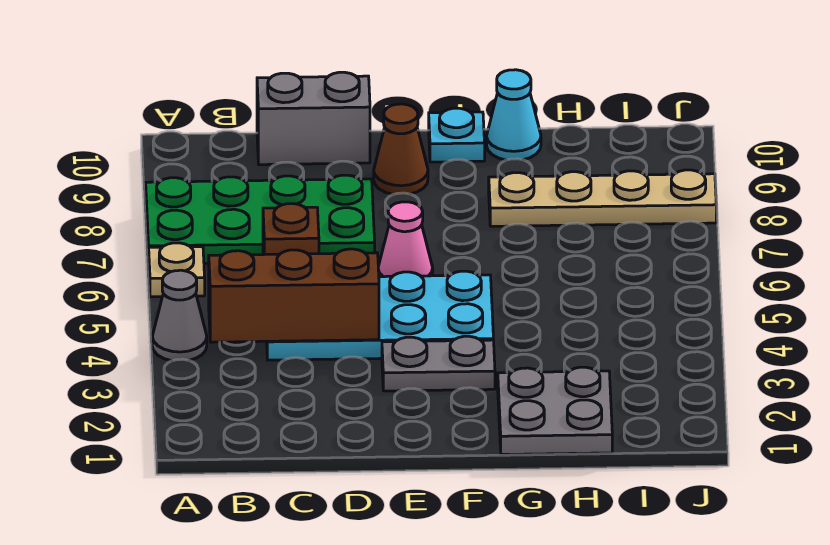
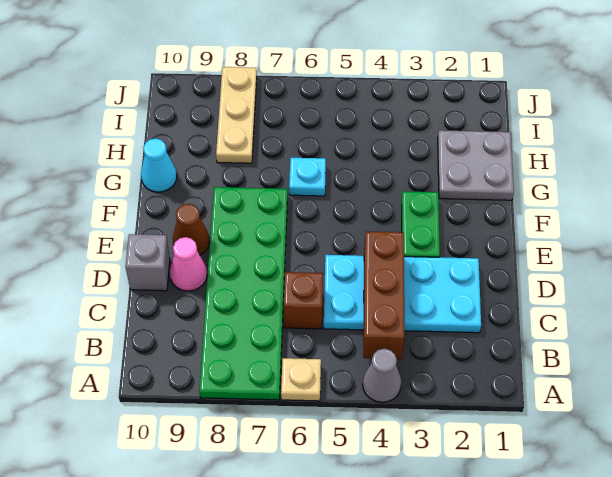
green 2x4 plate [146,175,375,263] -> green 2x6 plate [199,187,287,400]
cyan 2x4 plate [267,271,493,360] -> cyan 2x4 plate turned to [324,255,481,333]
grey 1x2 brick [257,72,370,165] -> grey 1x1 brick [125,234,170,291]
grey 1x2 plate [382,336,495,391] -> green 1x2 plate [402,191,440,257]
pink 1x1 cone [378,202,433,277] -> pink 1x1 cone moved to [170,237,207,291]
cyan 1x1 plate [429,108,485,162] -> cyan 1x1 plate moved to [289,158,326,196]
tan 1x4 plate [489,170,716,226] -> tan 1x3 plate [216,67,257,163]

